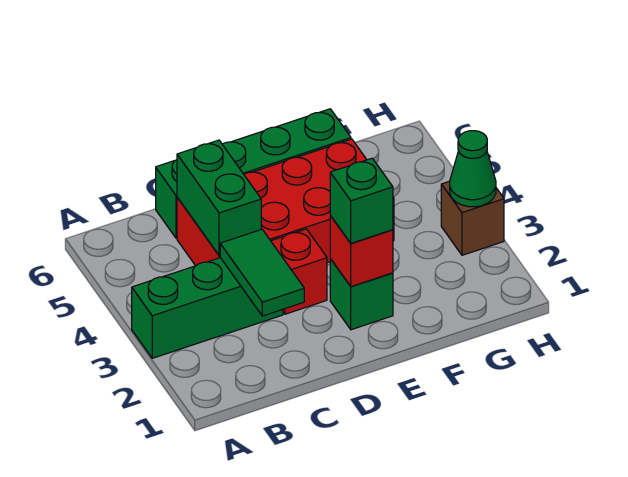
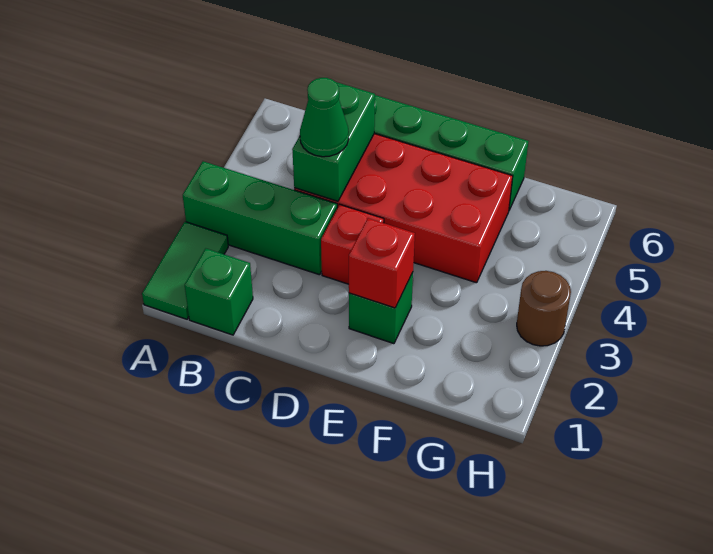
green 1x2 tile [220,229,304,316] -> green 1x2 tile moved to [142,222,228,319]
green 1x1 brick [330,158,393,243] -> green 1x1 brick moved to [185,249,253,335]
brown 1x1 brick [441,181,504,255] -> brown 1x1 round brick [517,271,571,346]
green 1x1 cone [450,131,496,207] -> green 1x1 cone moved to [300,78,349,157]

